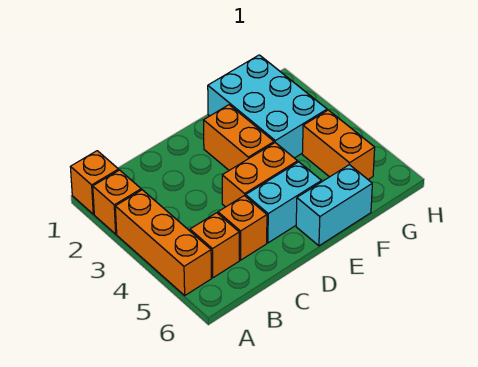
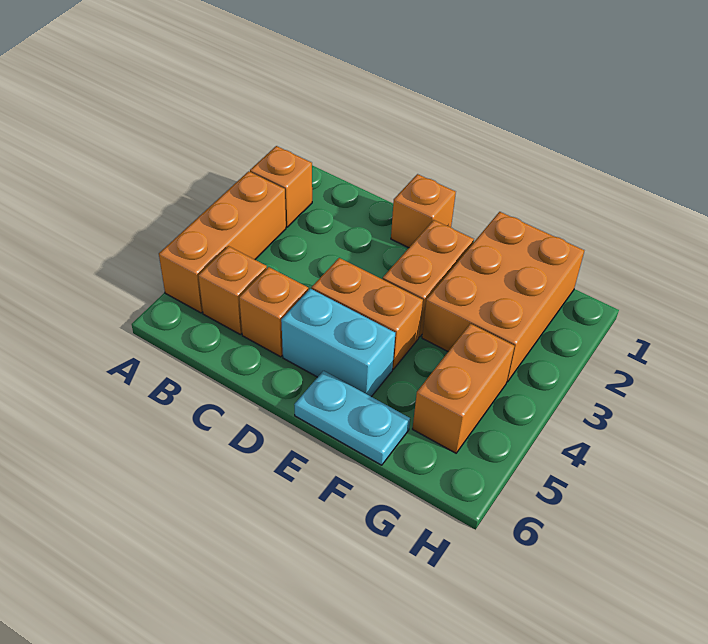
orange 1x1 brick [71,151,119,214] -> orange 1x1 brick moved to [391,174,456,248]
cyan 1x2 brick [296,165,372,246] -> cyan 1x2 plate [294,371,410,465]
cyan 2x3 brick [208,55,327,158] -> orange 2x3 brick [422,212,584,382]

